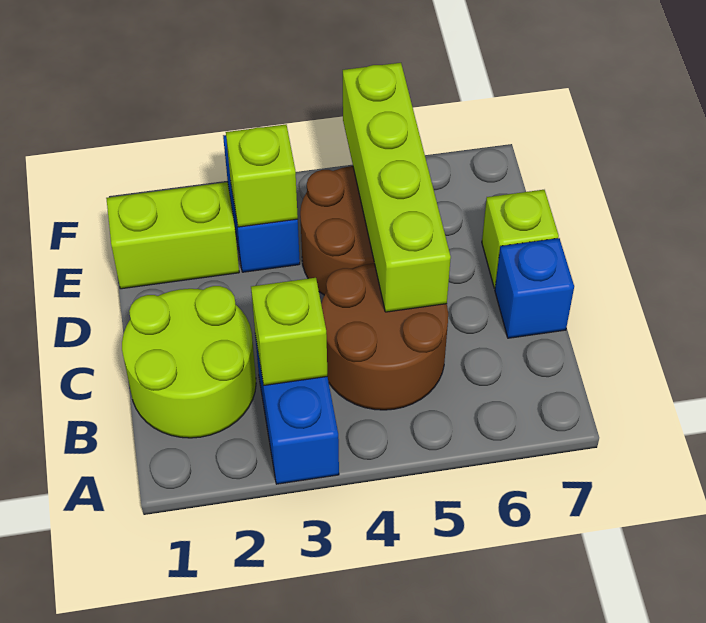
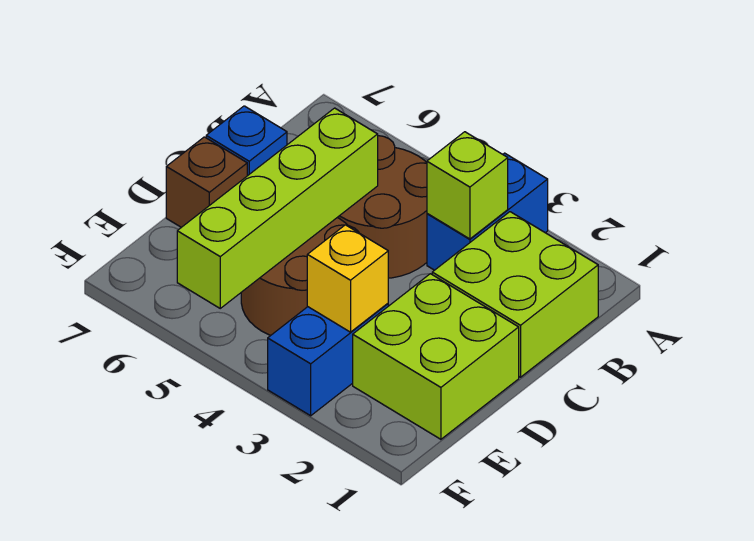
lime 2x2 round brick [122,286,256,438] -> lime 2x2 brick [432,212,598,377]
lime 1x1 brick [482,190,559,288] -> brown 1x1 brick [166,137,247,227]
lime 1x2 brick [106,182,239,289] -> lime 2x2 brick [353,274,519,439]
lime 1x1 brick [226,125,298,227] -> yellow 1x1 brick [307,225,388,332]

